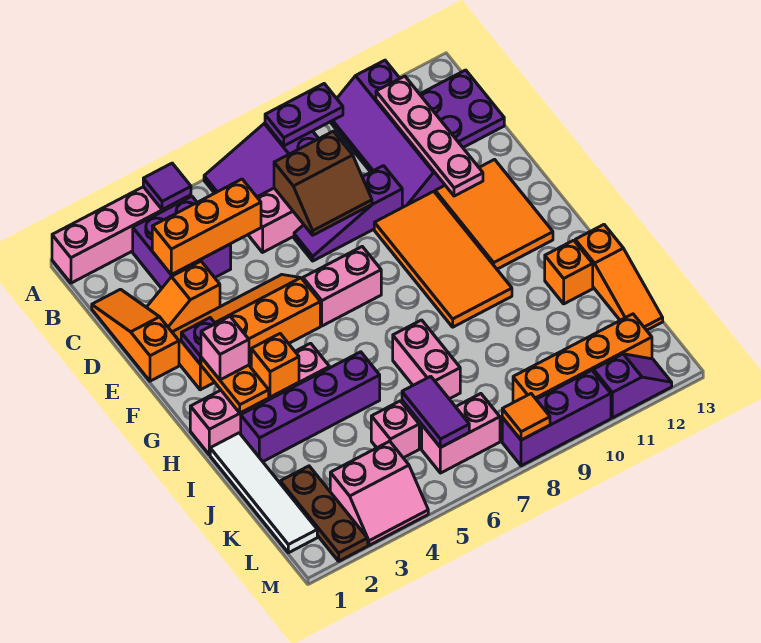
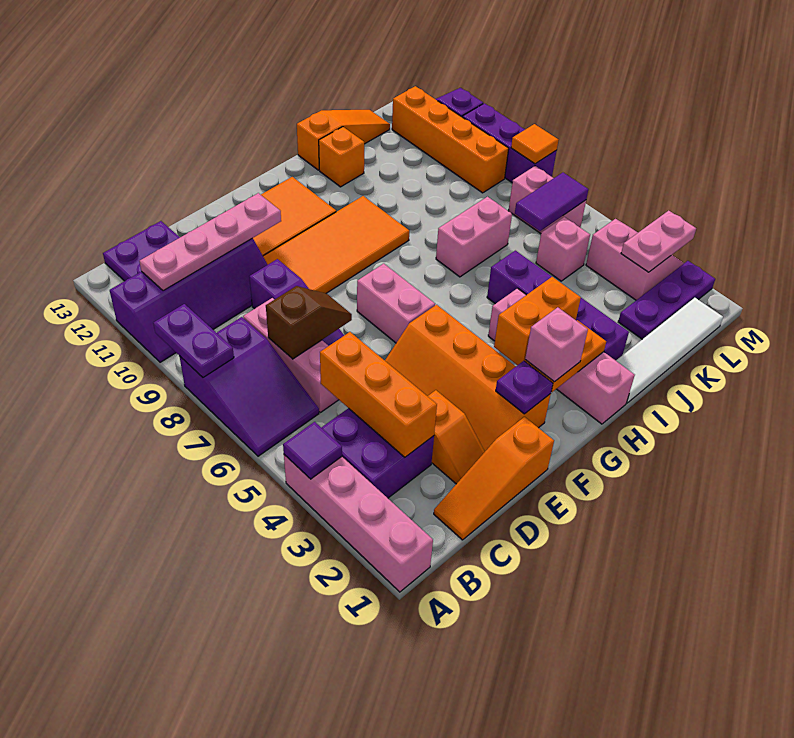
brown 2x2 slope [274,131,372,235] -> brown 1x2 slope [266,286,352,359]
orange 1x1 brick [251,334,299,397] -> orange 1x2 brick [494,277,581,365]
brown 1x3 plate [280,466,368,561] -> purple 1x3 plate [618,261,715,339]
none -> pink 1x2 plate [621,211,696,272]

